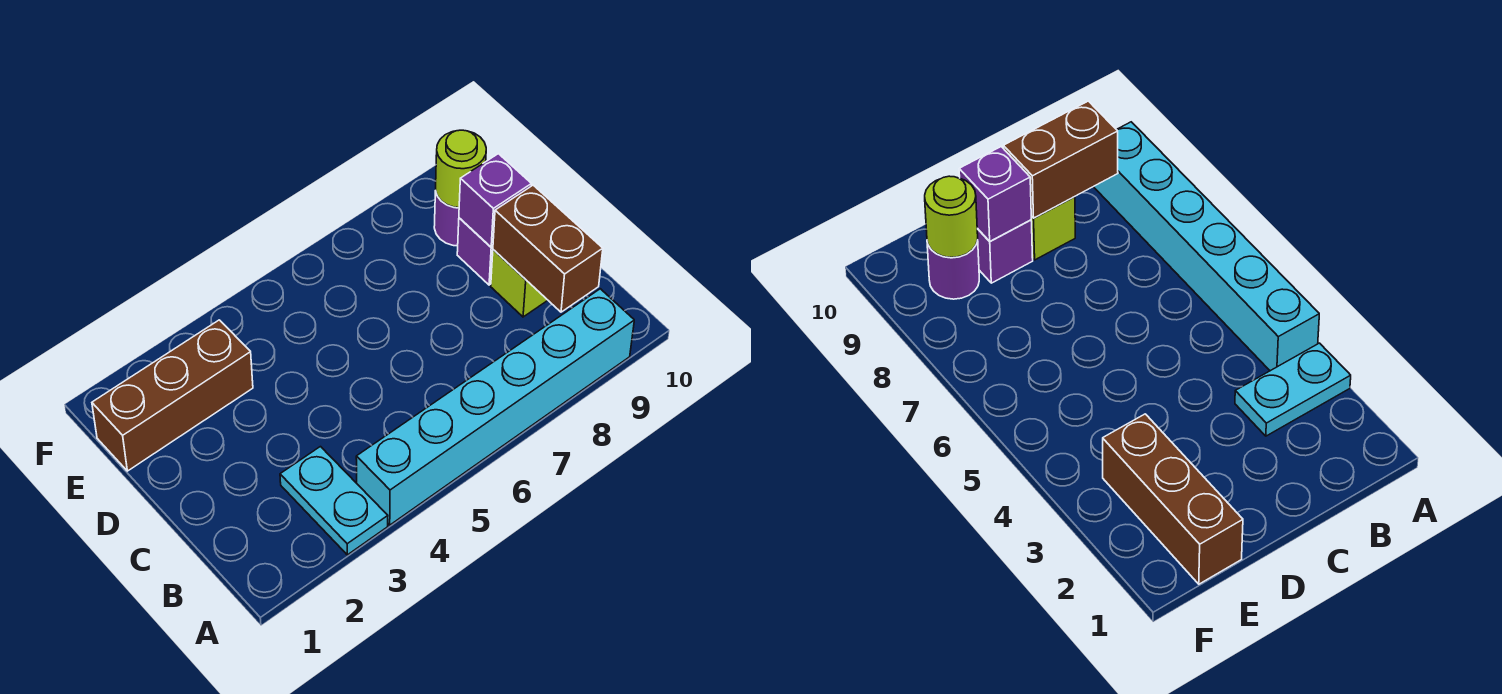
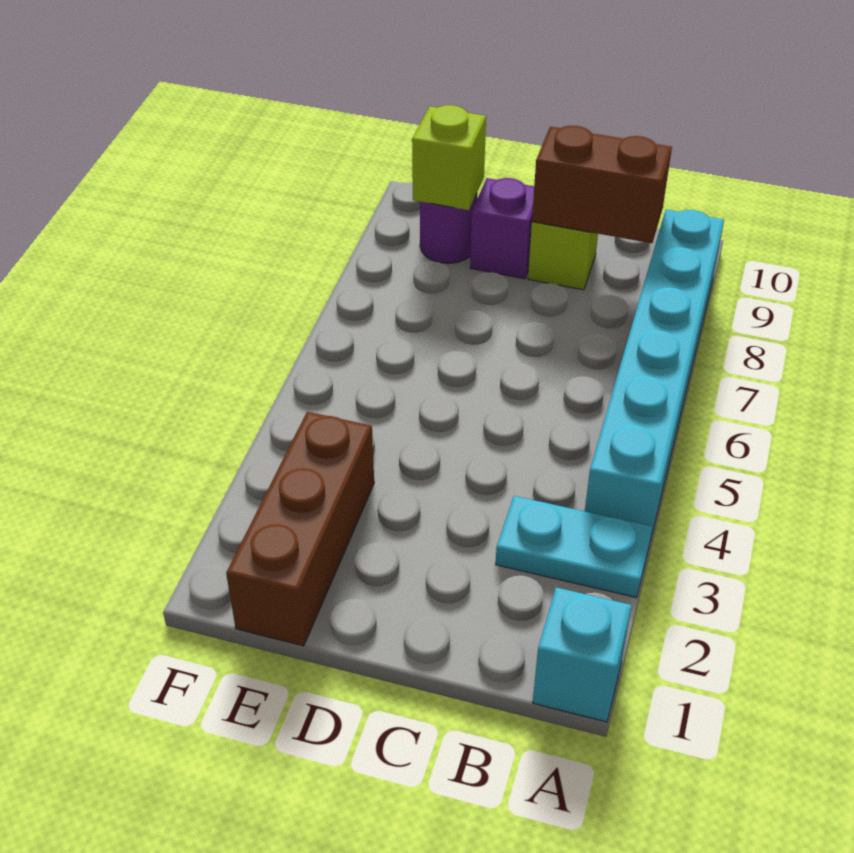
none -> cyan 1x1 brick [533,587,632,722]
purple 1x1 brick [459,154,531,247] -> none
lime 1x1 round brick [436,130,486,208] -> lime 1x1 brick [412,105,486,210]

